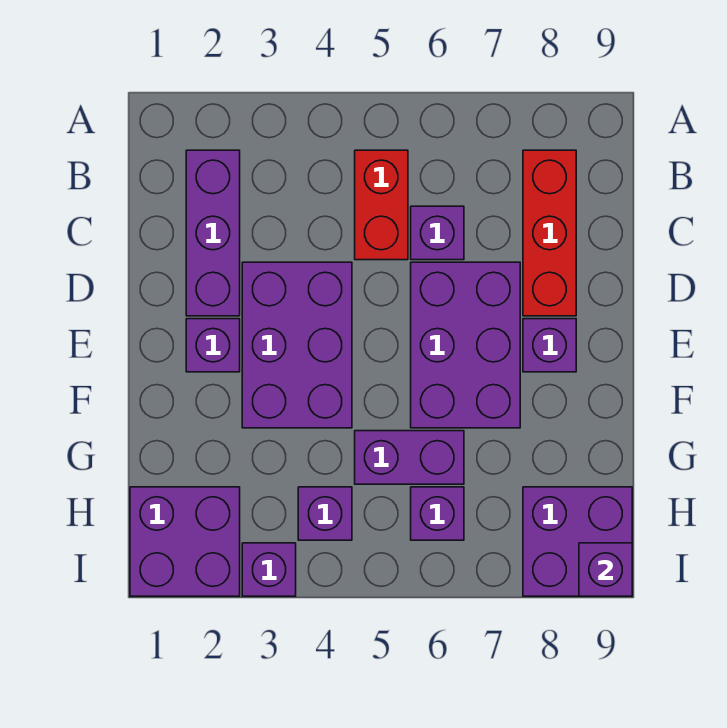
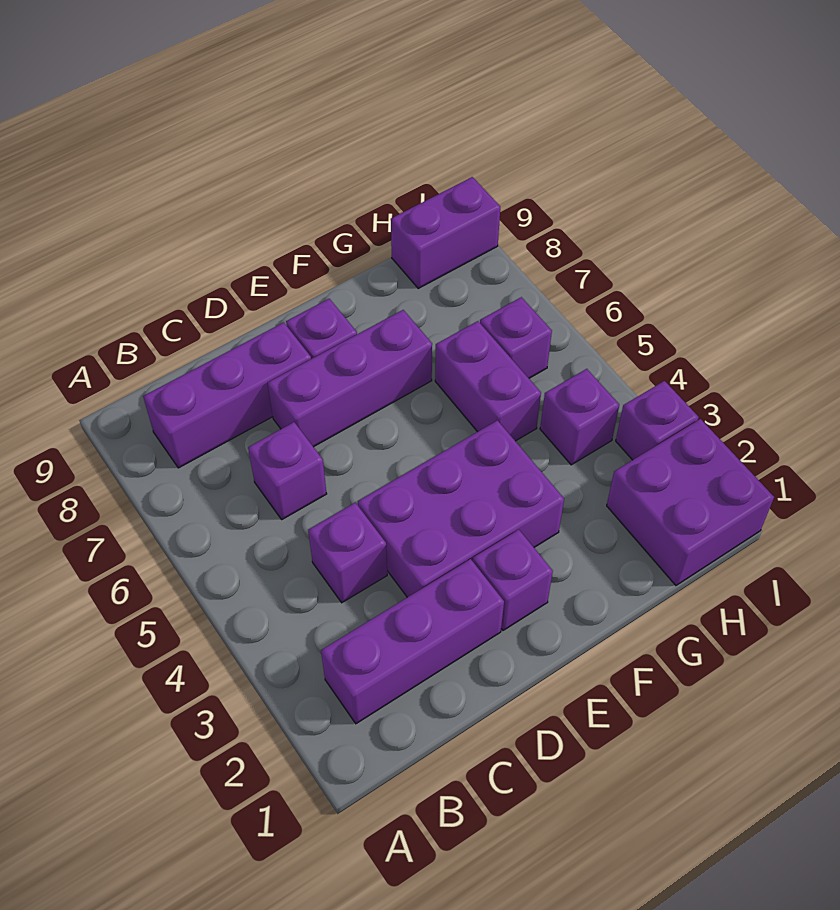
red 1x2 brick [355,150,408,260] -> none
red 1x3 brick [523,150,576,316] -> purple 1x3 brick [143,322,311,468]
purple 2x3 brick [411,262,520,428] -> purple 1x3 brick [268,310,432,447]
purple 2x2 brick [523,487,632,596] -> purple 1x2 brick [391,177,500,288]
purple 1x1 brick [579,543,632,596] -> purple 1x1 brick moved to [308,503,387,603]

